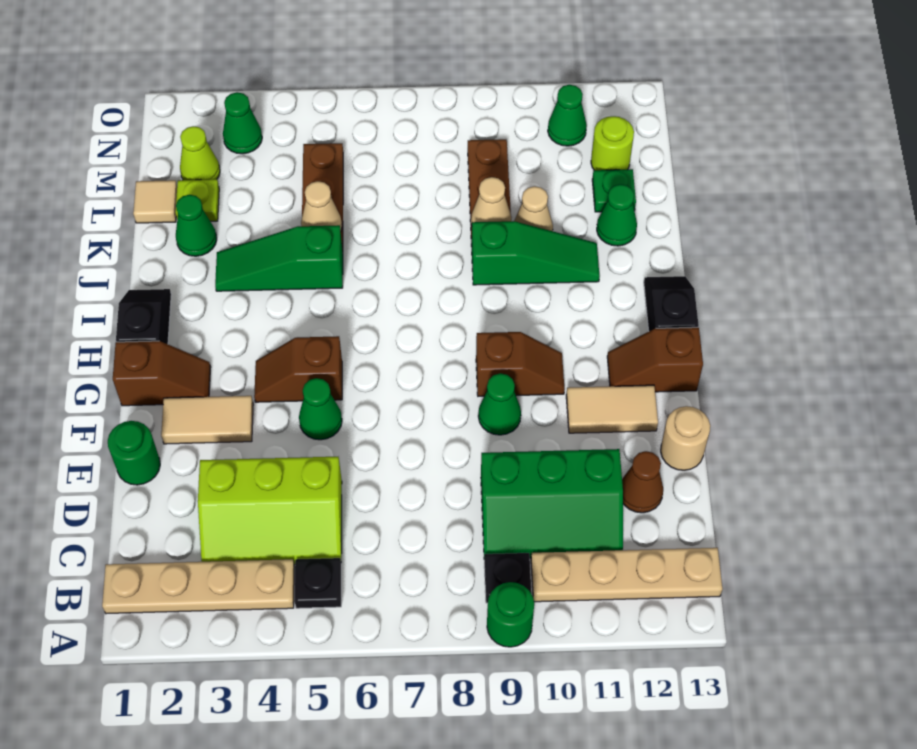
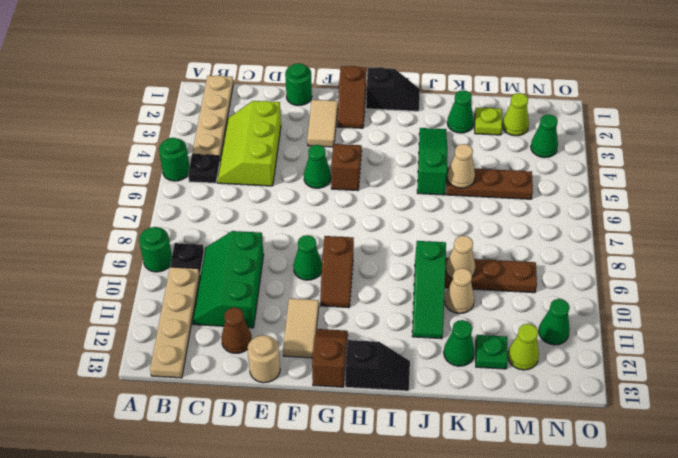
none -> green 1x1 round brick [159,138,189,181]
tan 1x1 tile [133,180,177,223] -> none
lime 1x1 round brick [591,116,634,170] -> lime 1x1 cone [508,324,539,370]

